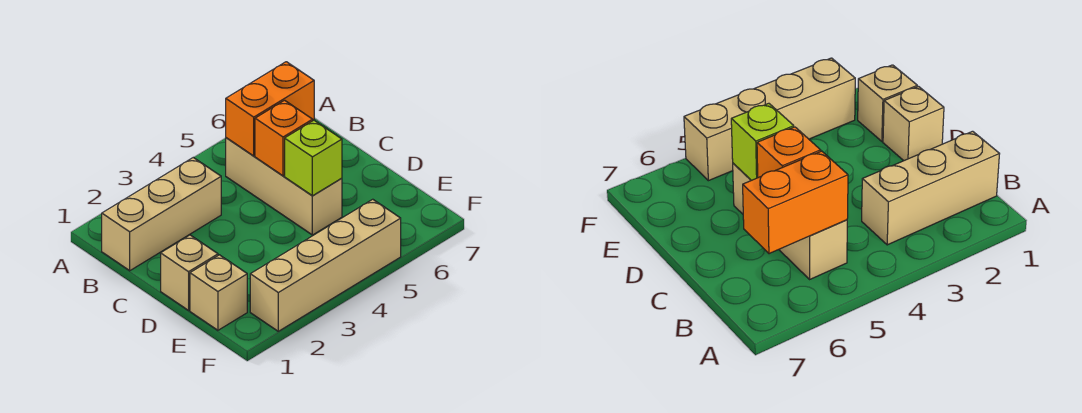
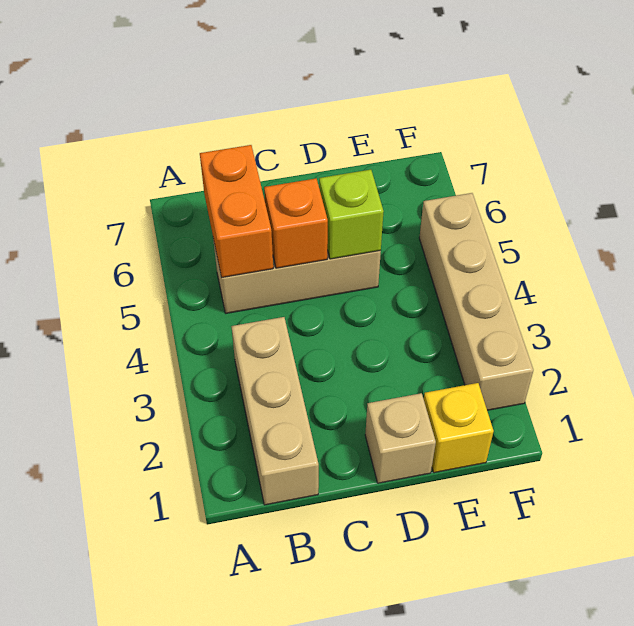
tan 1x1 brick [190,255,247,330] -> yellow 1x1 brick [424,383,494,473]

